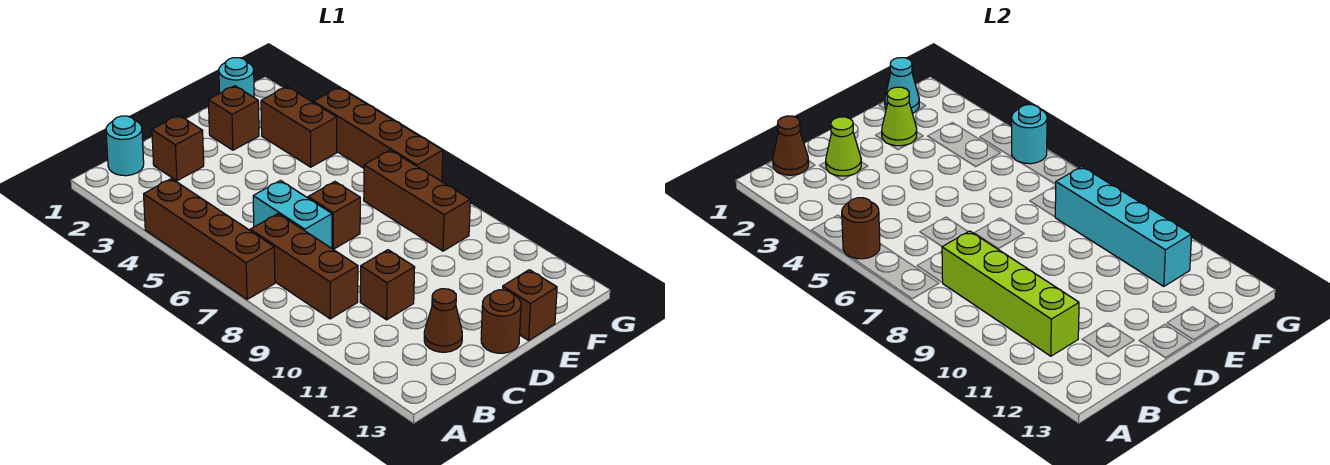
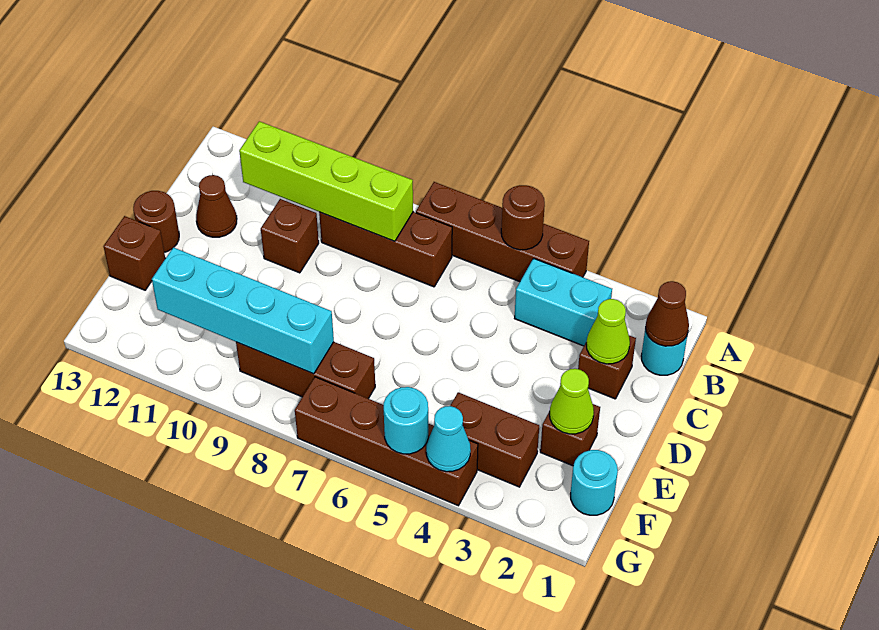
cyan 1x2 brick [253,180,332,248] -> cyan 1x2 brick moved to [515,258,612,346]
brown 1x1 brick [308,182,360,249] -> none
cyan 1x1 cone [885,58,919,113] -> cyan 1x1 cone moved to [426,406,471,472]

